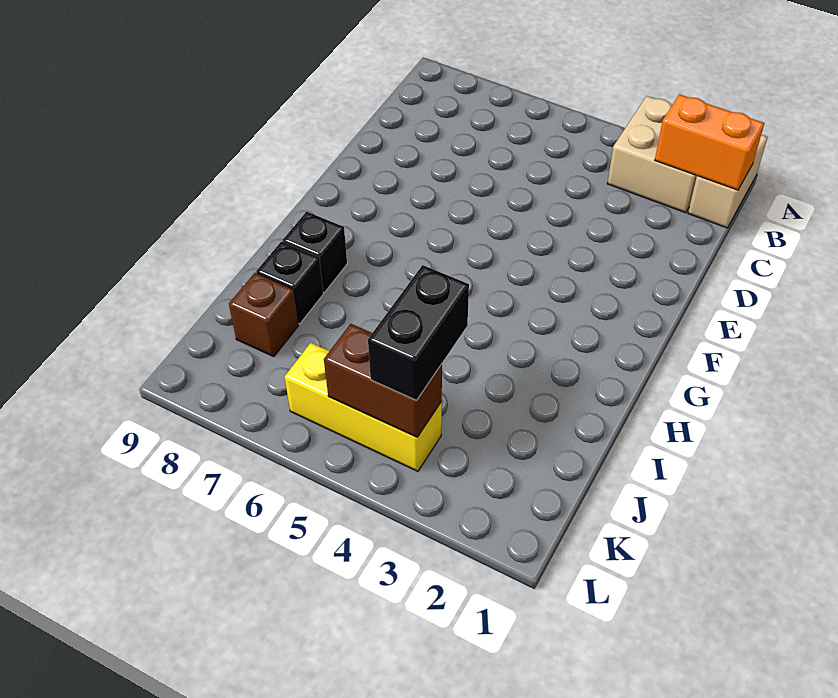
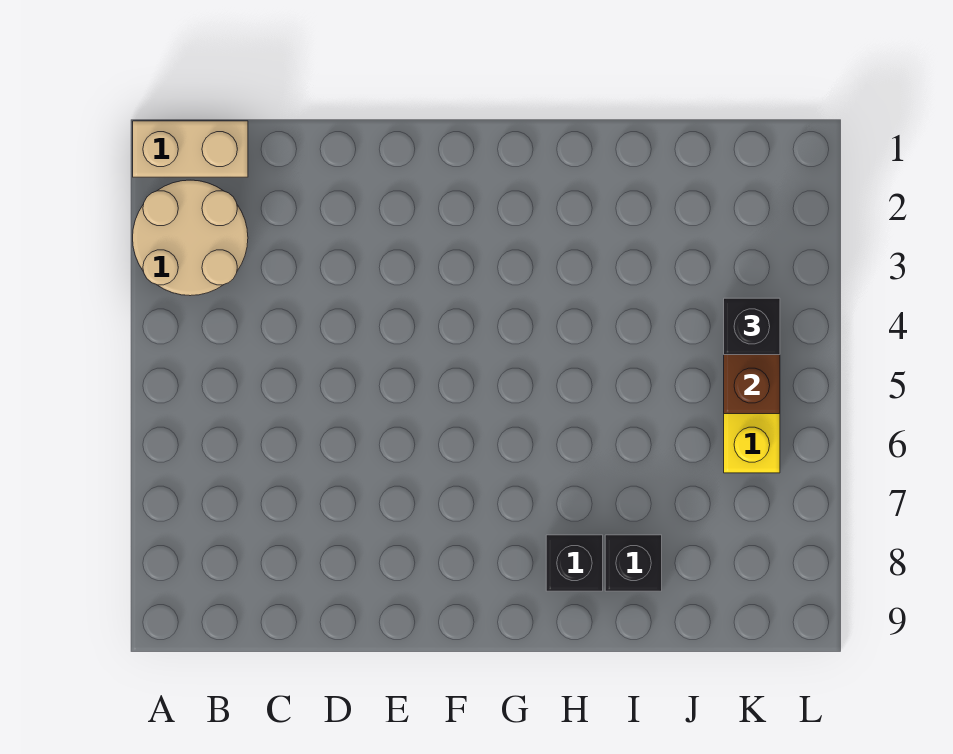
tan 2x2 brick [607,96,697,213] -> tan 2x2 round brick [133,180,248,296]
orange 1x2 brick [655,94,764,190] -> none
black 1x2 brick [368,265,469,400] -> black 1x1 brick [724,298,780,355]
brown 1x1 brick [229,273,299,357] -> none

